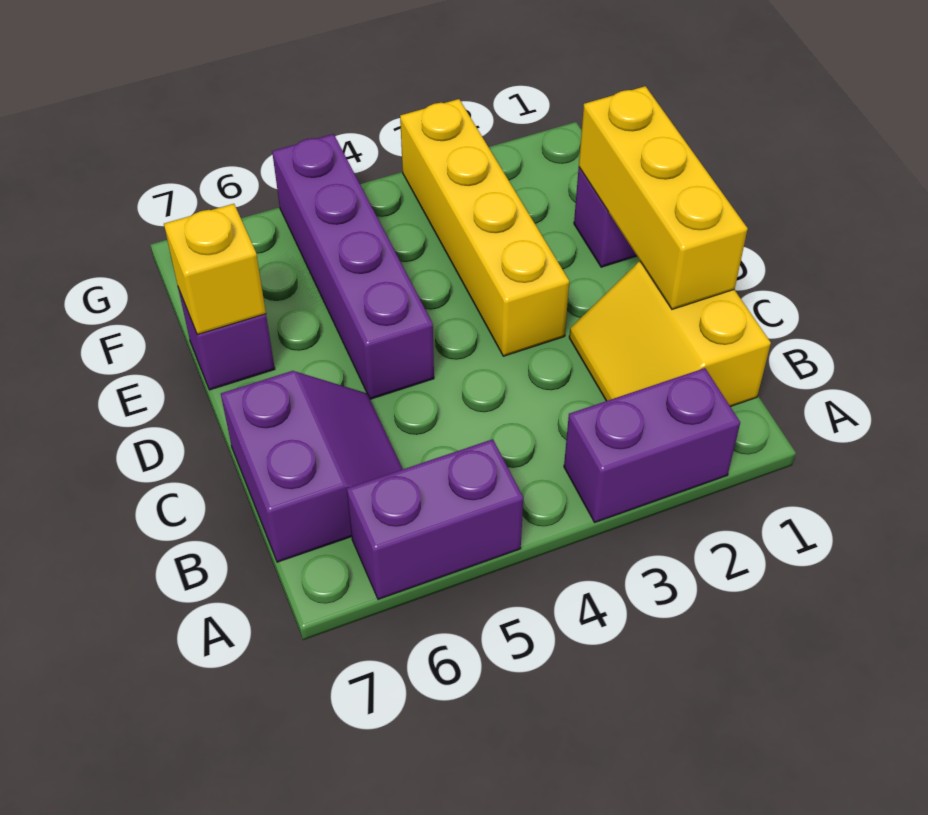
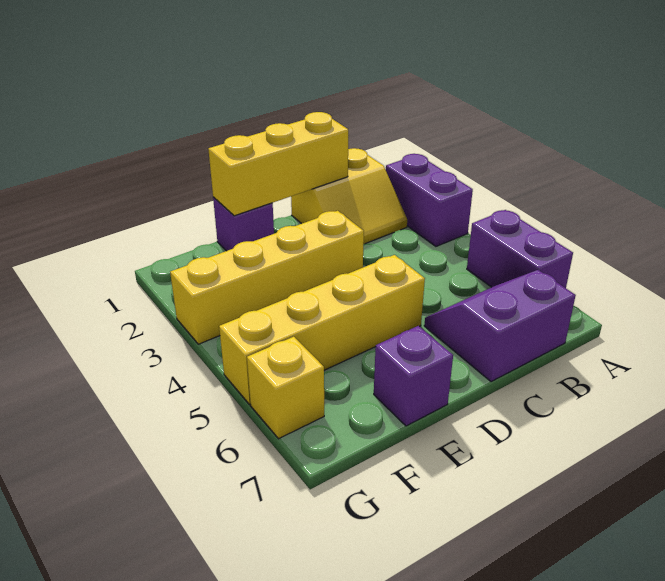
purple 1x4 brick [272,134,434,399] -> yellow 1x4 brick [219,255,425,405]
yellow 1x1 brick [164,204,266,335] -> yellow 1x1 brick moved to [247,337,324,439]

